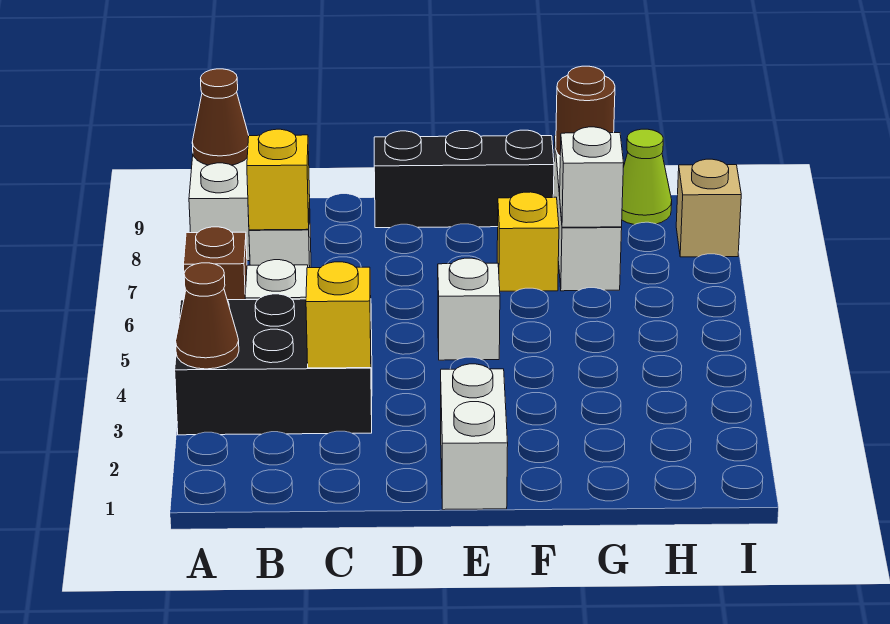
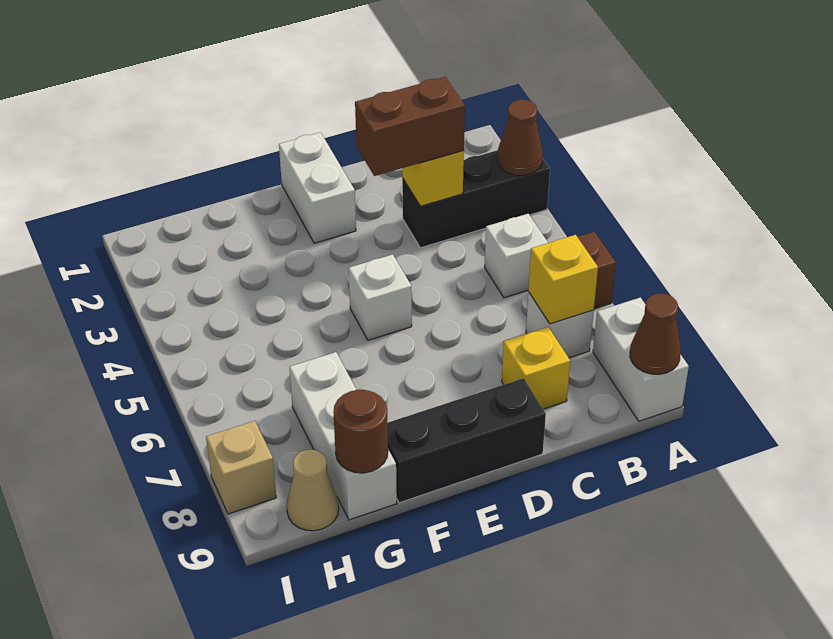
black 2x3 brick [175,294,372,435] -> black 1x3 brick [402,150,550,248]
none -> brown 1x2 brick [355,77,465,176]
yellow 1x1 brick [497,192,559,291] -> yellow 1x1 brick moved to [502,327,570,409]
white 1x1 brick [560,127,624,227] -> none
lime 1x1 cone [622,129,672,225] -> tan 1x1 cone [287,450,339,531]

